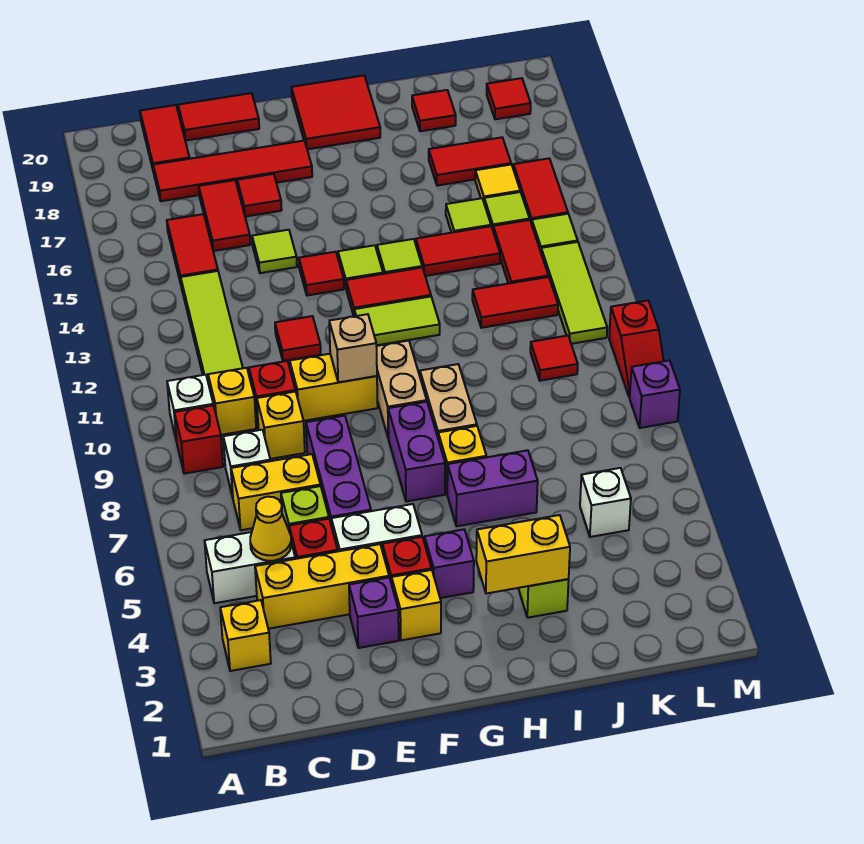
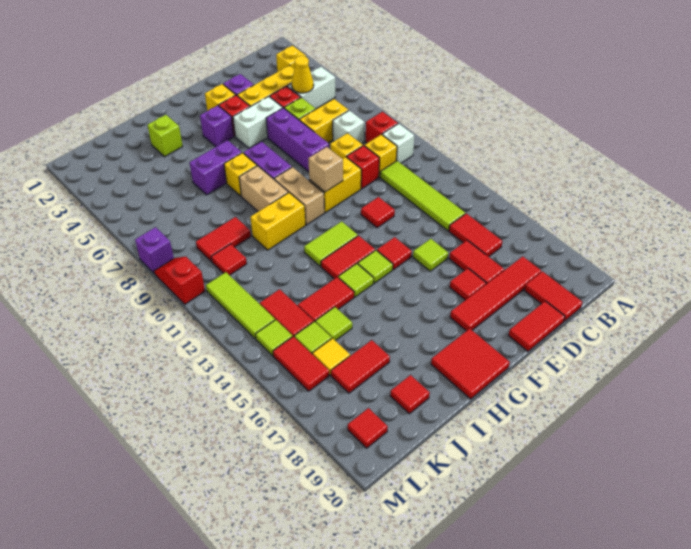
yellow 1x2 brick [476,515,570,594] -> yellow 1x2 brick moved to [250,193,306,250]
red 1x2 tile [472,277,558,328] -> red 1x2 tile moved to [196,217,251,262]
white 1x1 brick [580,468,631,537] -> none

